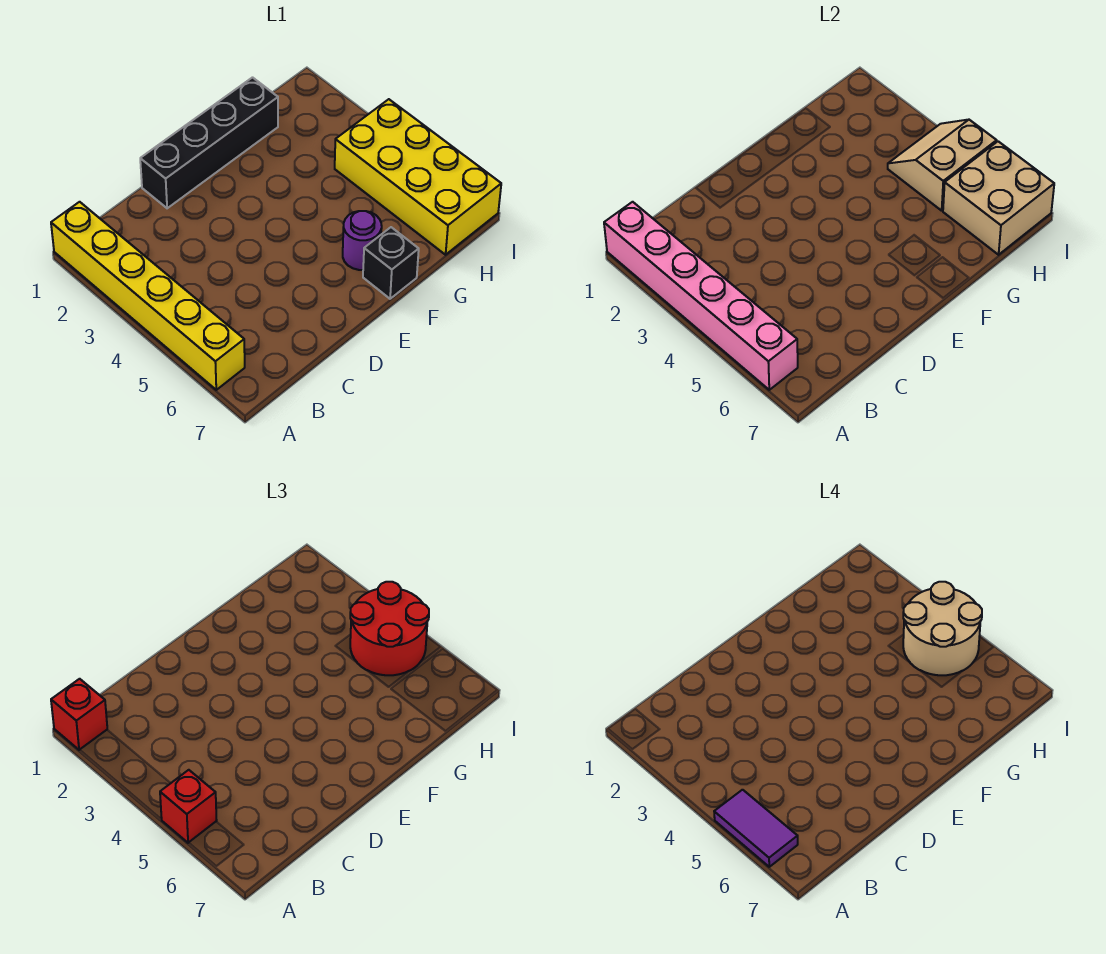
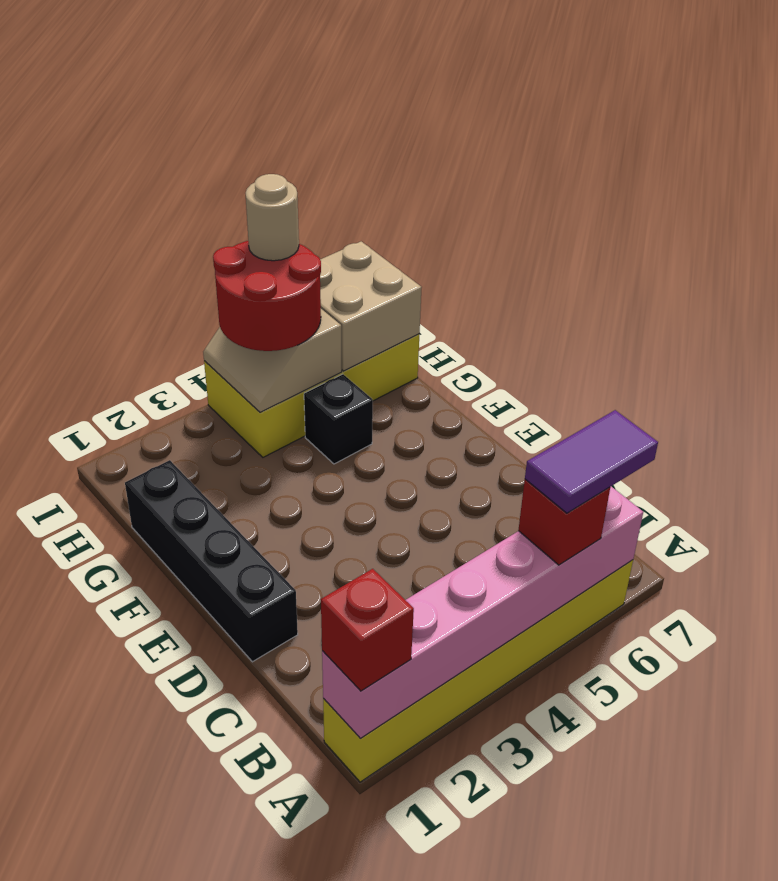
purple 1x1 round brick [343,211,382,270] -> none
black 1x1 brick [363,227,419,299] -> black 1x1 brick moved to [304,374,373,464]
tan 2x2 round brick [903,582,982,675] -> tan 1x1 round brick [246,174,299,261]

